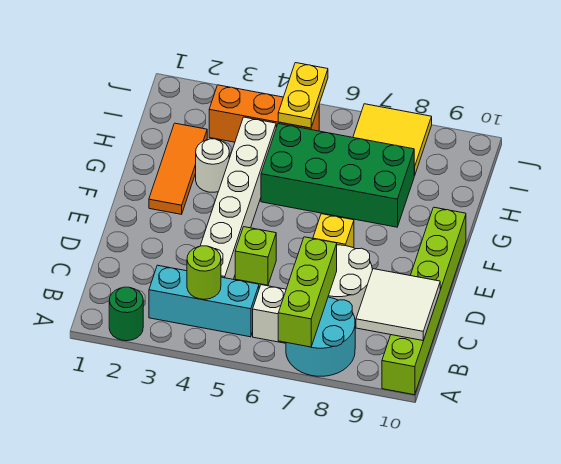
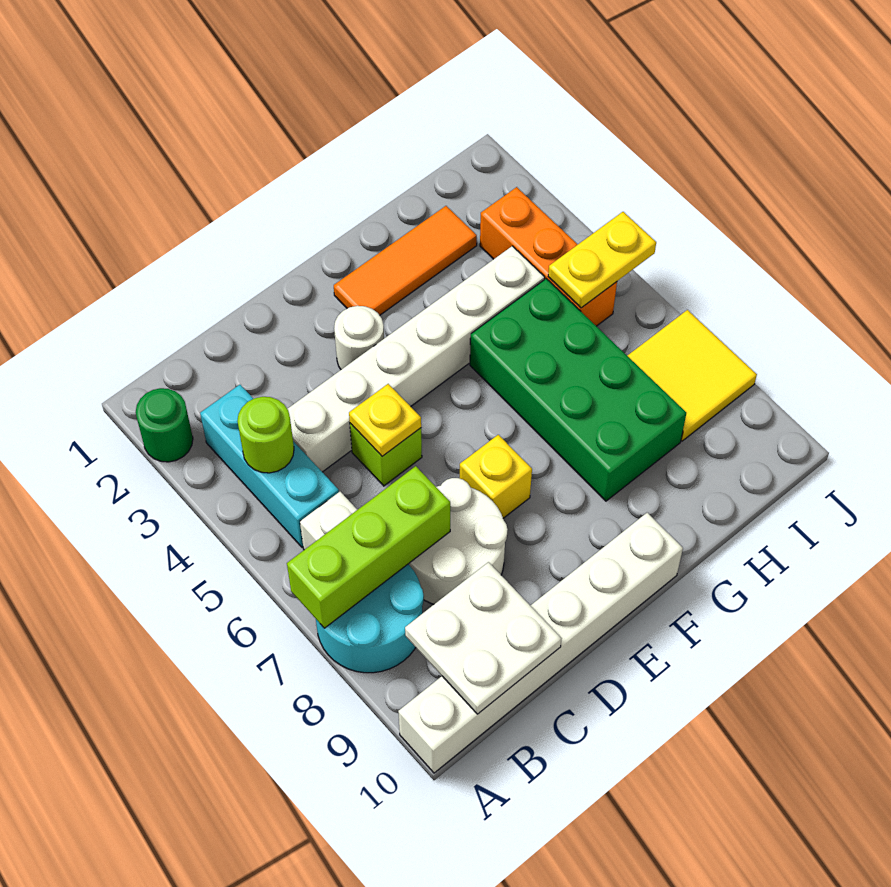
lime 1x6 brick [382,207,466,395] -> white 1x6 brick [398,513,683,773]
white 2x2 tile [356,269,440,341] -> white 2x2 plate [405,562,561,714]
none -> yellow 1x1 plate [349,384,421,456]
white 1x1 round brick [196,139,229,192] -> white 1x1 round brick moved to [334,306,384,370]

